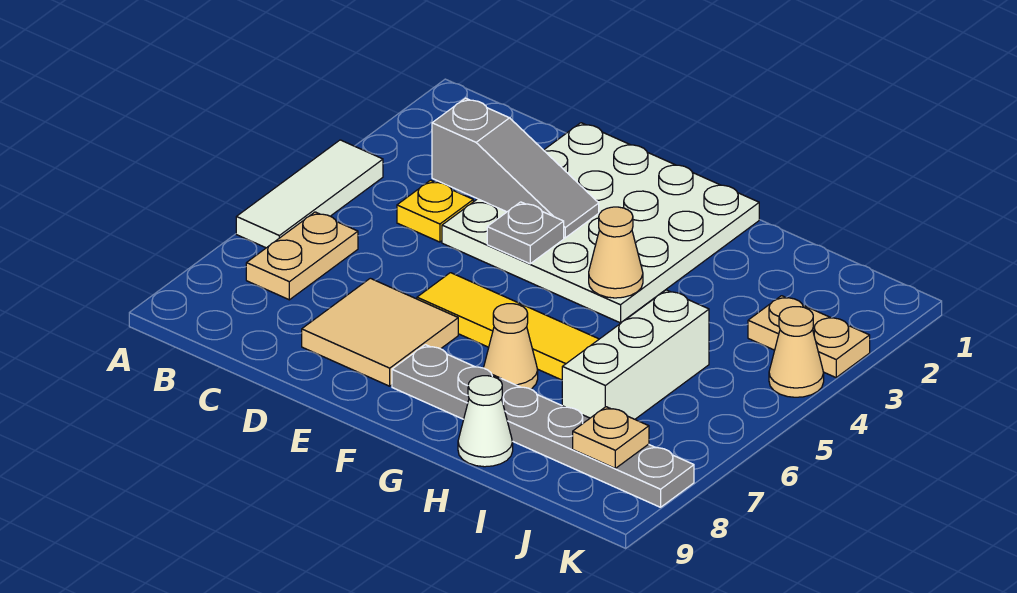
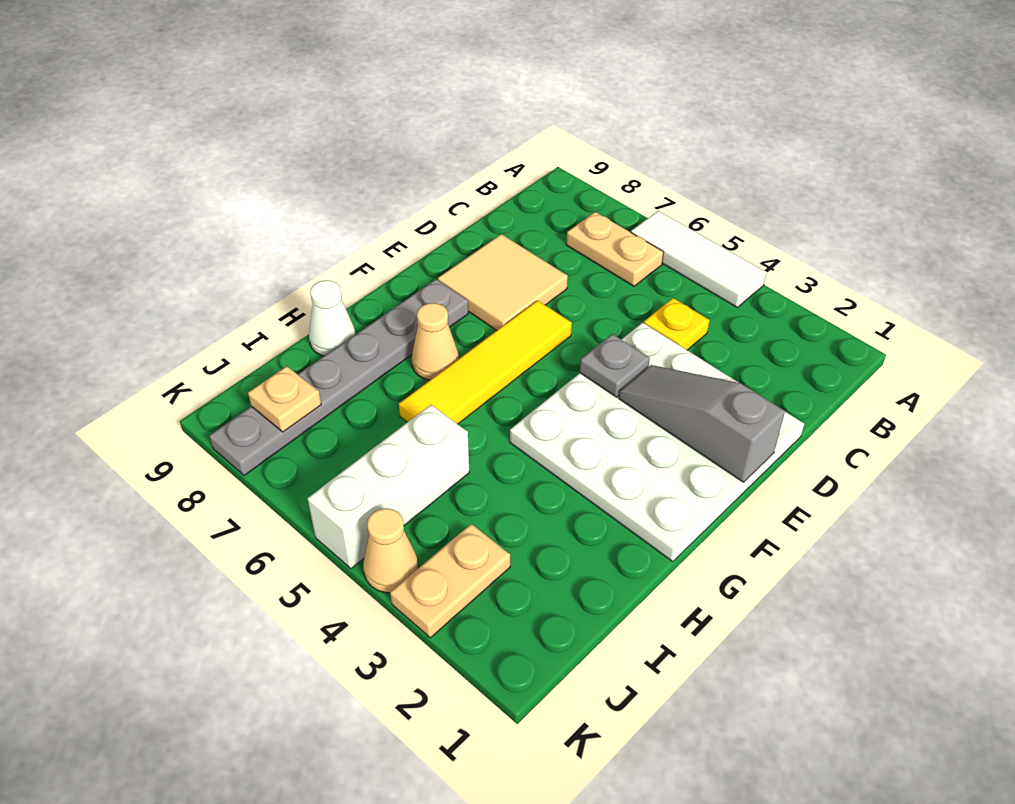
grey 1x3 slope [432,98,599,238] -> grey 1x3 slope turned to [619,365,785,482]
tan 1x1 cone [589,207,643,298] -> none
white 1x3 brick [562,290,709,419] -> white 1x3 brick turned to [307,405,469,569]

